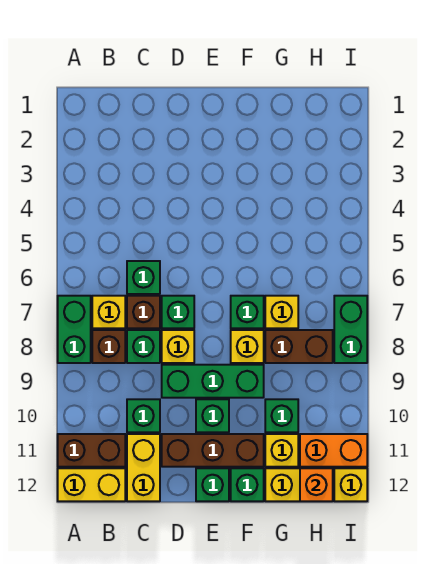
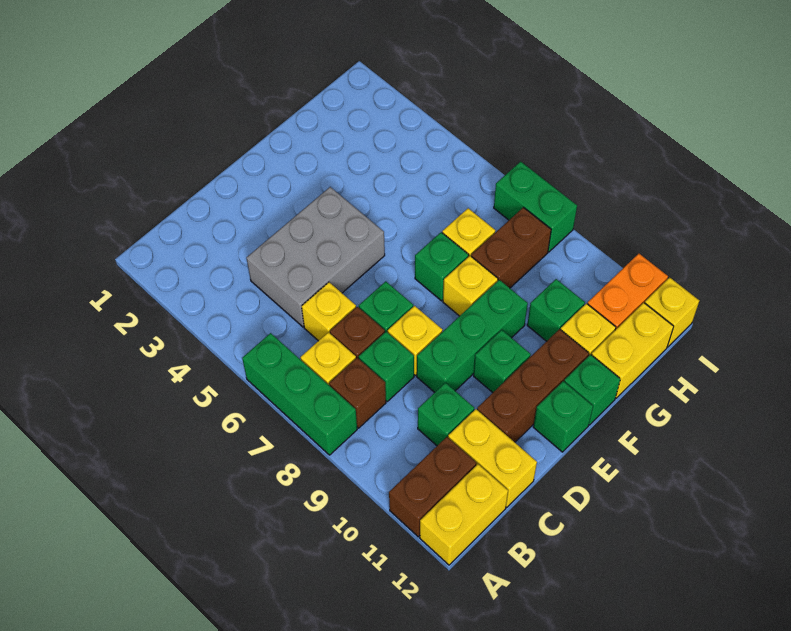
green 1x2 brick [58,296,91,363] -> green 1x3 brick [242,333,357,455]
none -> grey 2x3 brick [246,187,385,327]
green 1x1 brick [127,261,160,294] -> yellow 1x1 brick [302,282,356,341]
orange 1x1 brick [300,468,333,501] -> none

